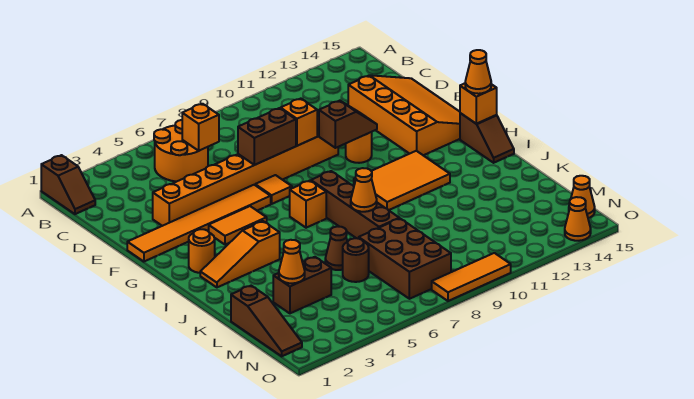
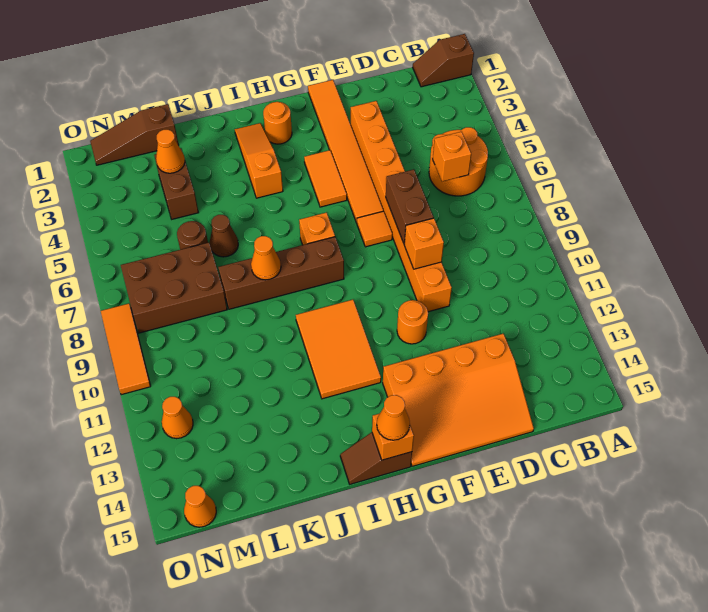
brown 1x2 slope [319,101,377,148] -> none
orange 1x1 cone [565,197,591,241] -> orange 1x1 cone moved to [162,397,193,439]

